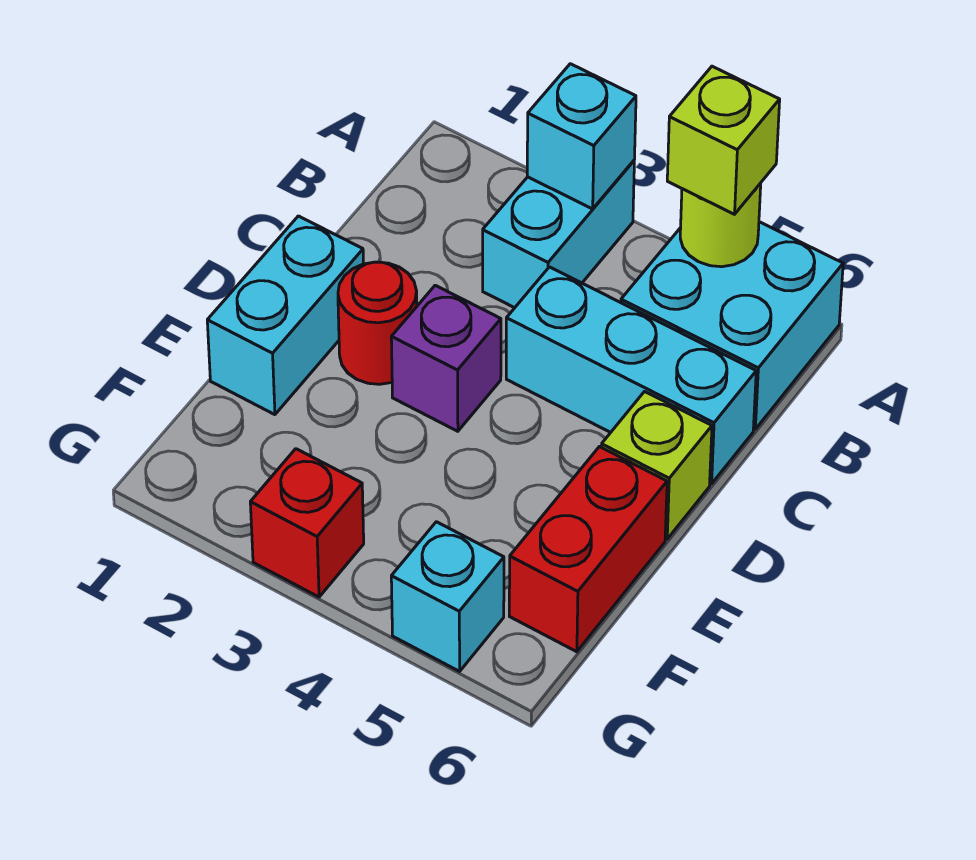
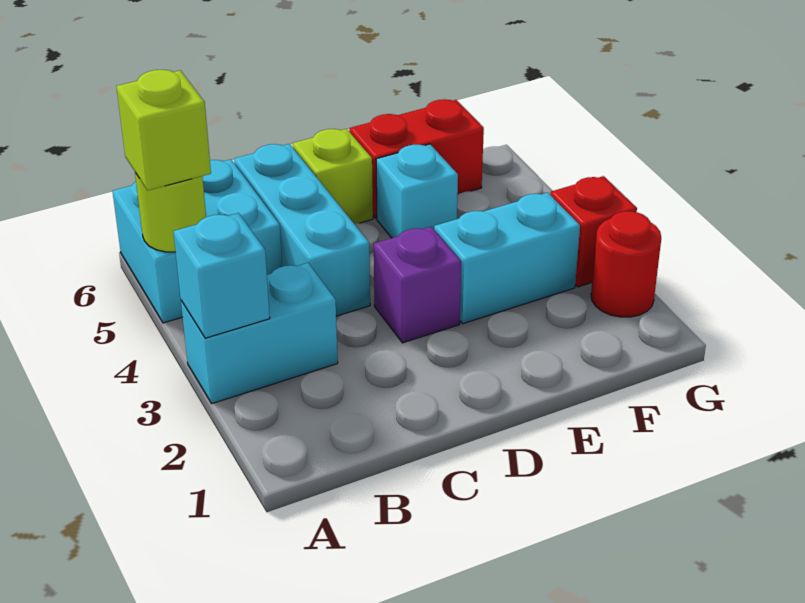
cyan 1x2 brick [207,216,363,415] -> cyan 1x2 brick moved to [434,193,580,324]
red 1x1 round brick [338,262,417,384] -> red 1x1 round brick moved to [591,211,661,317]
cyan 1x1 brick [391,522,504,671] -> cyan 1x1 brick moved to [376,144,458,238]

